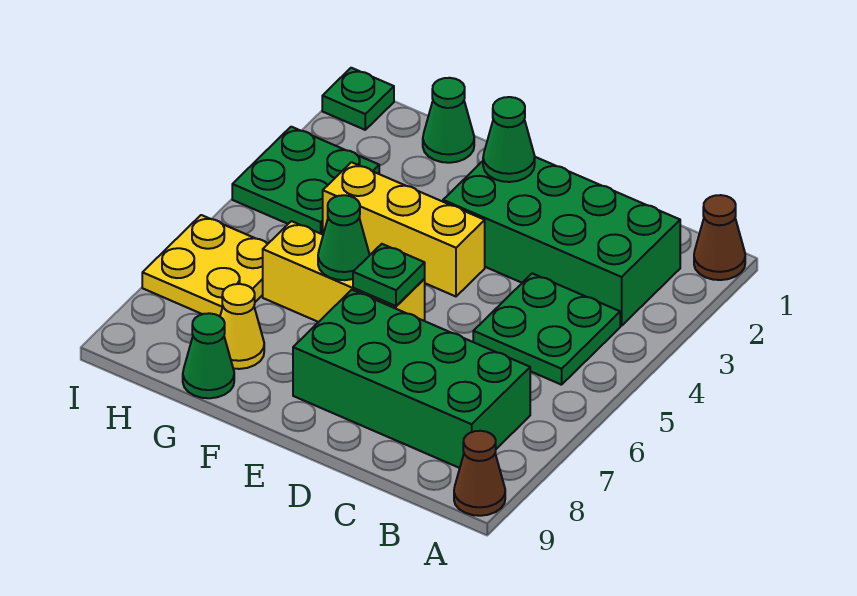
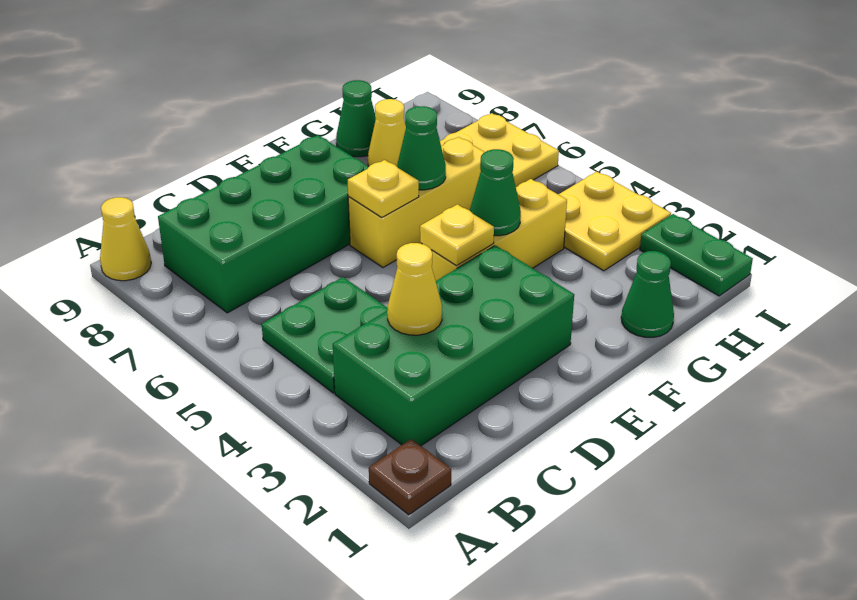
brown 1x1 cone [694,195,745,280] -> brown 1x1 plate [369,439,451,515]
brown 1x1 cone [454,431,505,516] -> yellow 1x1 cone [100,197,151,281]
none -> yellow 1x1 cone [387,243,442,335]
green 1x1 cone [483,97,535,182] -> green 1x1 cone moved to [470,149,521,236]
none -> yellow 1x1 plate [420,204,494,266]
green 1x1 plate [353,244,425,306] -> yellow 1x1 plate [348,160,419,217]
green 2x2 plate [232,127,379,234] -> yellow 2x2 plate [559,172,671,271]
green 1x1 plate [322,68,394,130] -> green 1x2 plate [640,214,753,296]

